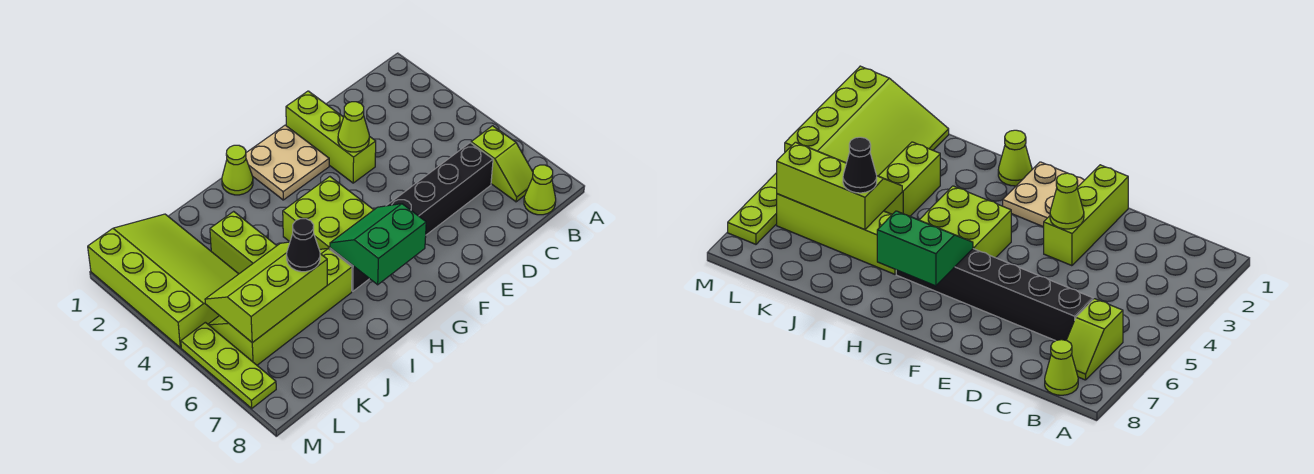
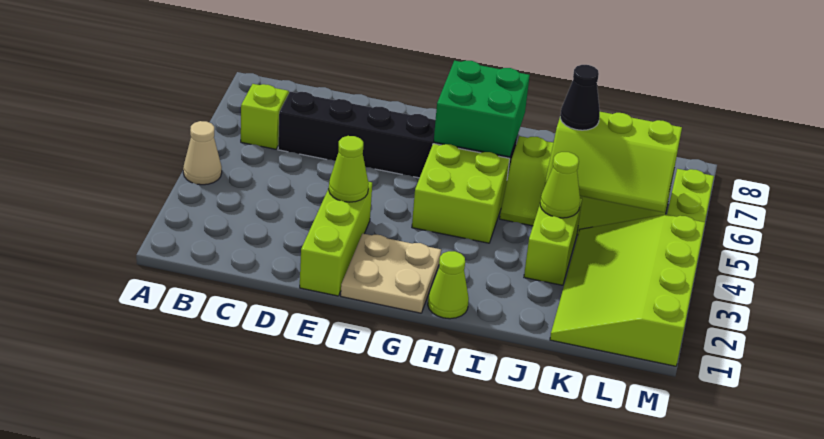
none -> tan 1x1 cone [183,121,222,185]
lime 1x1 cone [524,165,556,215] -> lime 1x1 cone moved to [540,152,580,218]
green 2x2 slope [330,204,426,285] -> green 2x2 brick [434,61,530,157]

